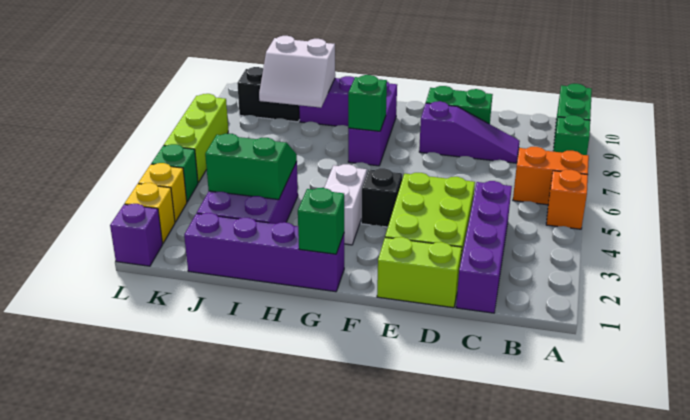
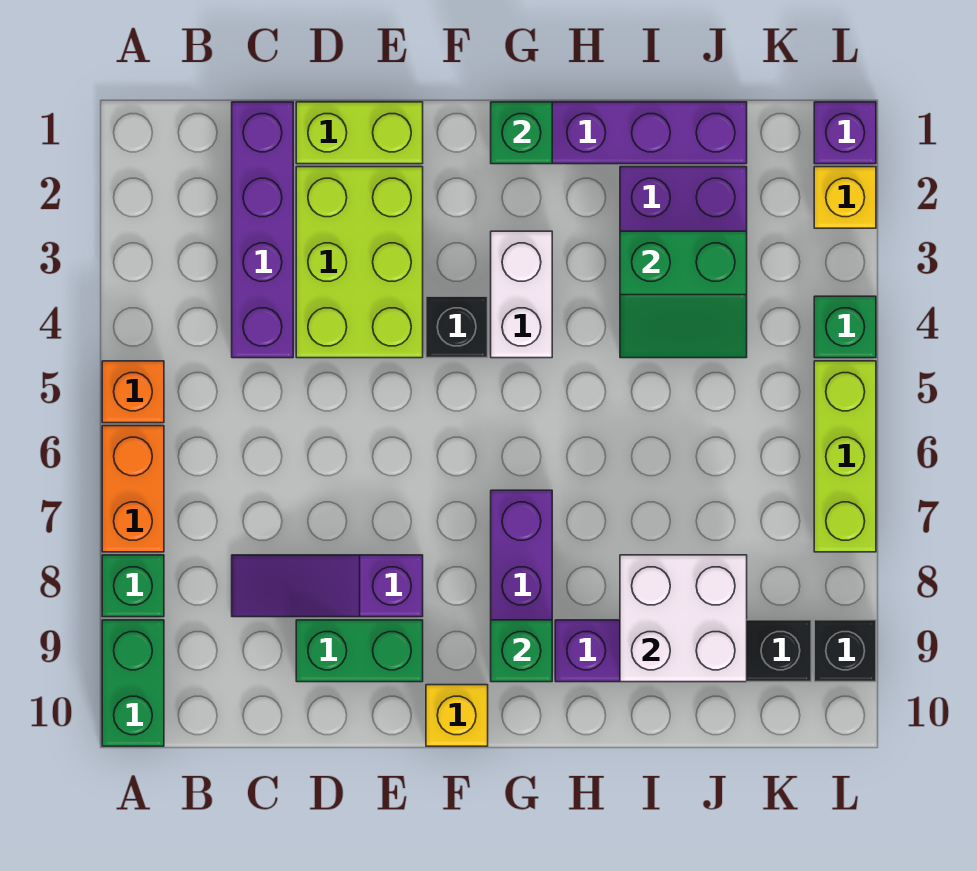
orange 1x2 brick [513,147,589,205] -> orange 1x2 brick turned to [102,426,164,552]
green 1x1 brick [348,75,387,131] -> green 1x1 brick moved to [491,620,552,682]
white 2x2 slope [259,36,335,108] -> white 2x2 brick [620,555,747,682]
yellow 1x1 brick [138,163,187,222] -> yellow 1x1 brick moved to [426,685,488,746]
none -> black 1x1 brick [814,620,876,682]

